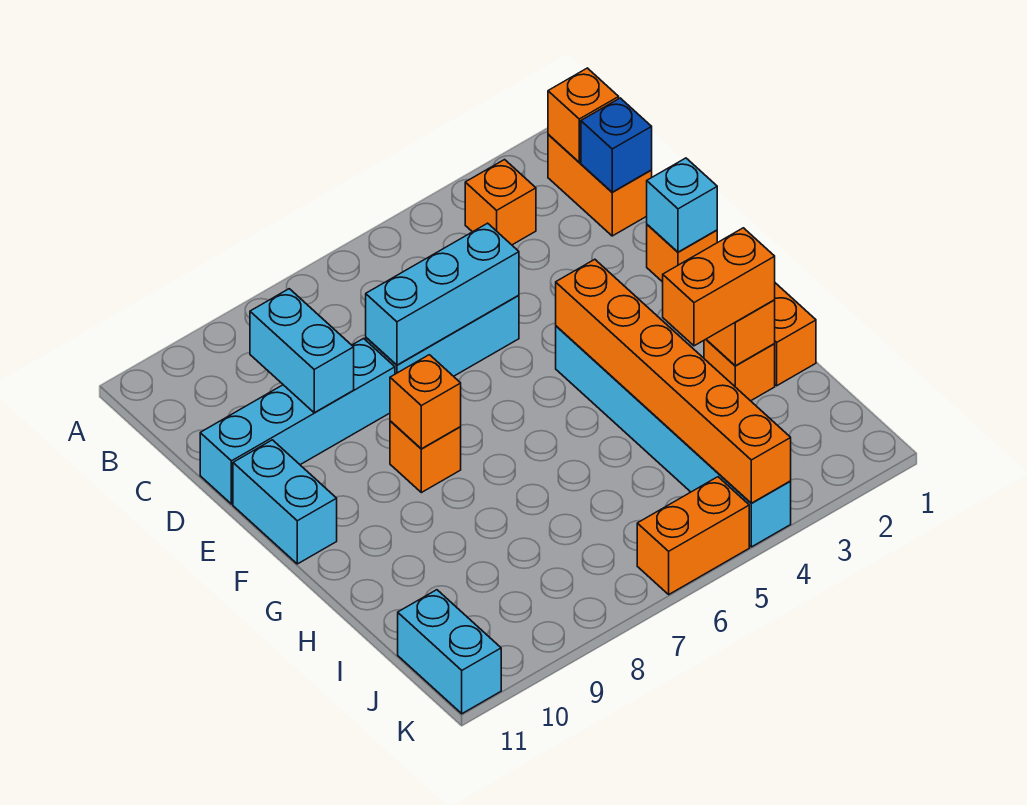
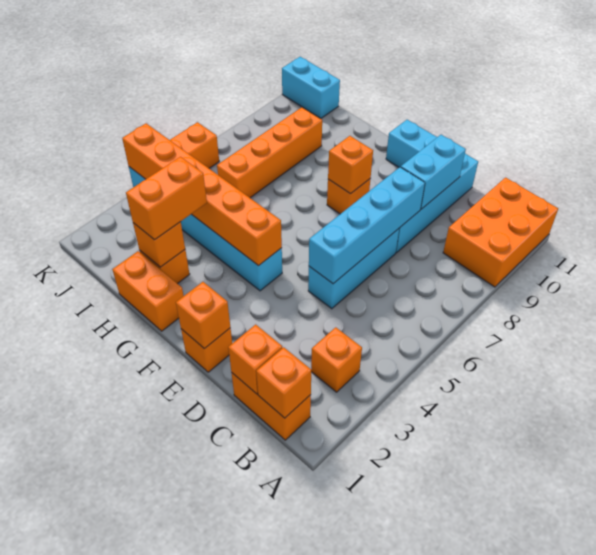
none -> orange 2x3 brick [443,178,558,287]
blue 1x1 brick [581,98,652,192] -> orange 1x1 brick [228,324,282,394]
cyan 1x2 brick [250,289,354,413] -> cyan 1x2 brick turned to [401,135,466,209]
cyan 1x3 brick [366,223,519,365] -> cyan 1x4 brick [309,167,425,284]
cyan 1x1 brick [647,158,717,252] -> orange 1x1 brick [176,282,230,349]
none -> orange 1x4 brick [217,107,322,198]

